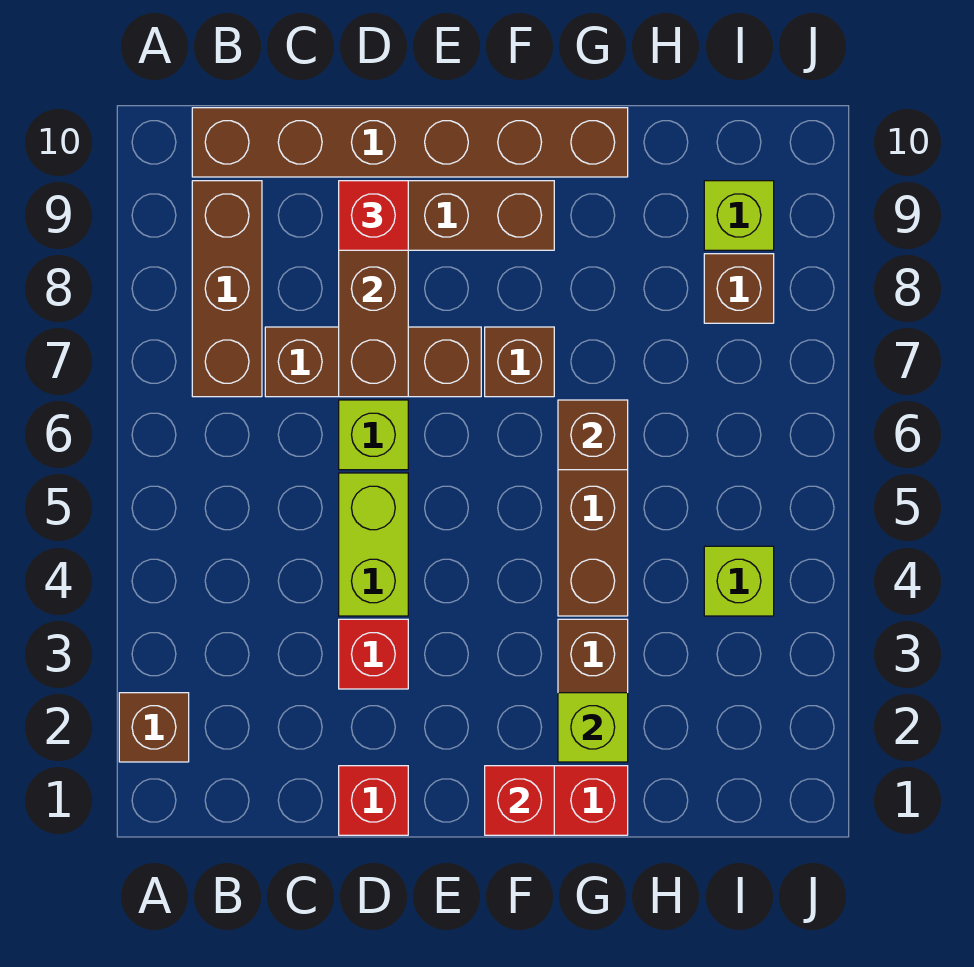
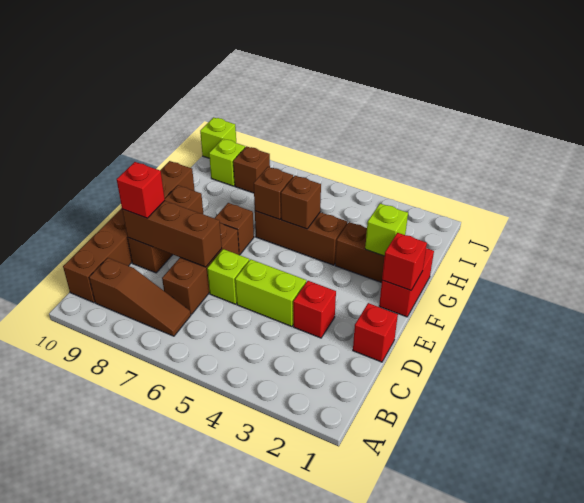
brown 1x1 brick [119,693,189,762] -> brown 1x1 brick moved to [281,176,321,229]
brown 1x3 brick [192,181,262,397] -> brown 1x3 slope [89,258,191,336]
lime 1x1 brick [704,546,774,616] -> lime 1x1 brick moved to [200,117,236,158]

